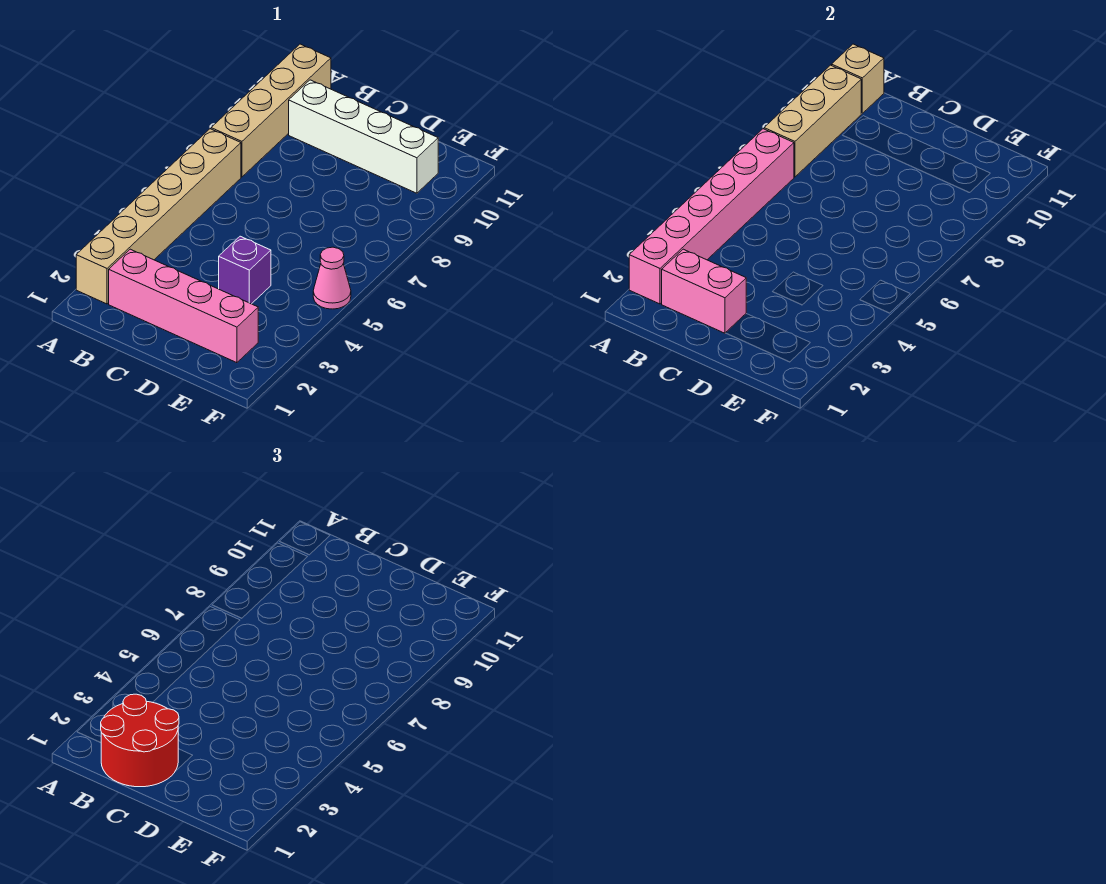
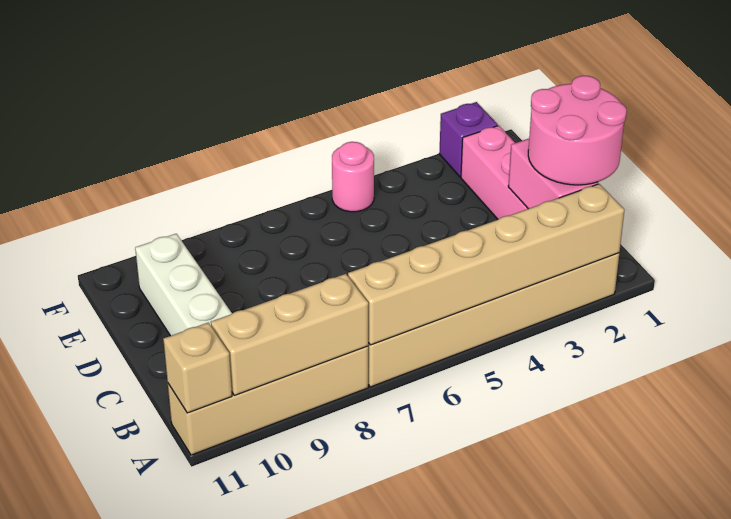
pink 1x6 brick [629,129,794,304] -> tan 1x6 brick [348,184,624,345]
red 2x2 round brick [101,694,179,787] -> pink 2x2 round brick [528,76,627,185]
purple 1x1 brick [219,236,271,304] -> purple 1x1 brick moved to [439,102,498,177]
pink 1x1 cone [313,247,351,309] -> pink 1x1 round brick [332,142,374,212]

